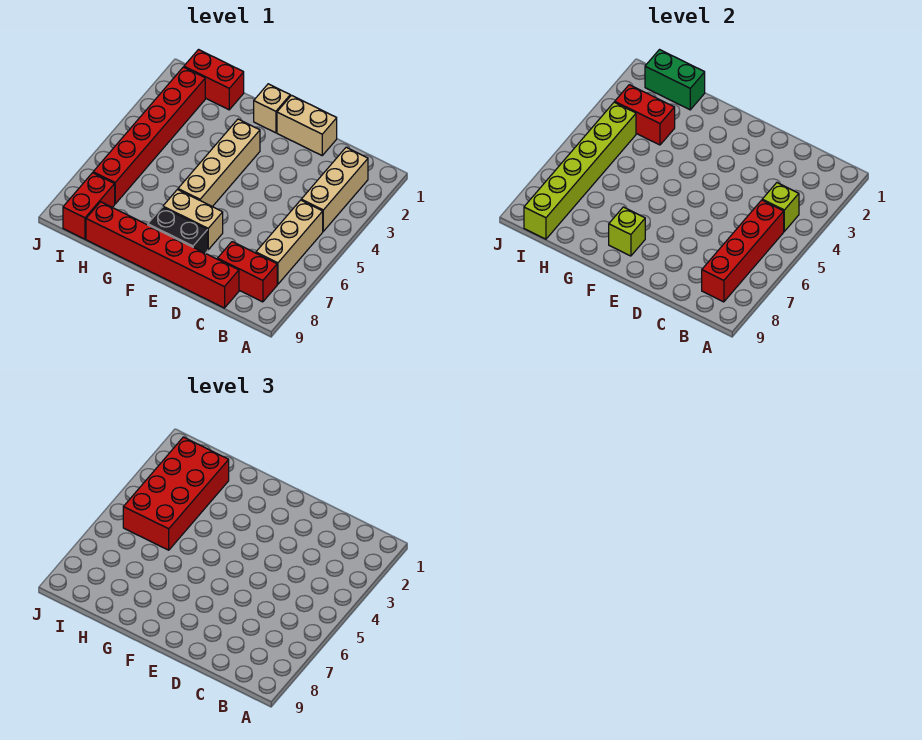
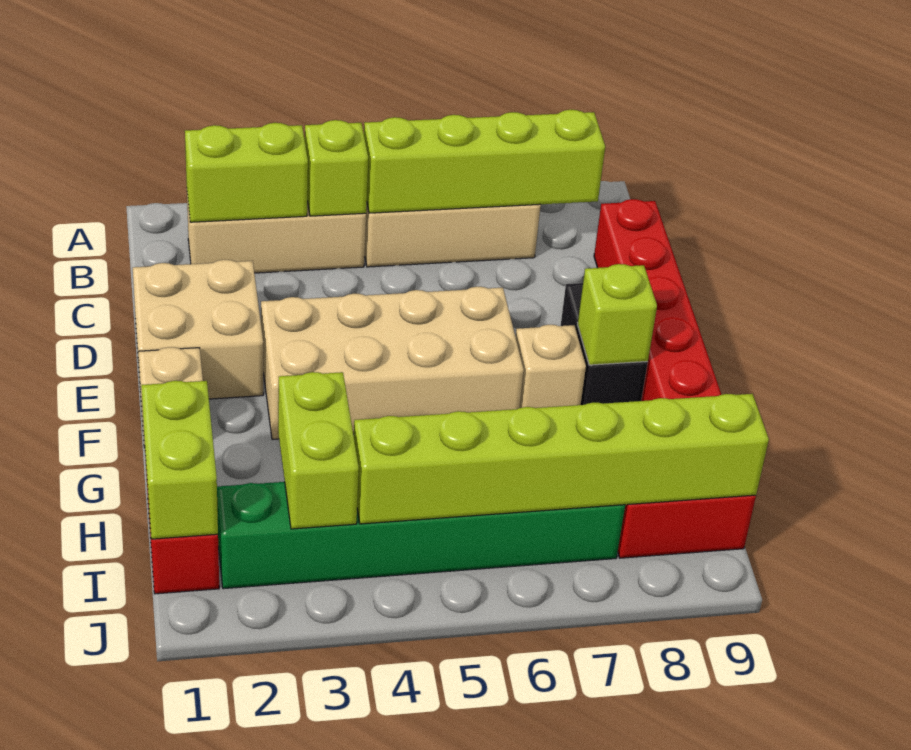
none -> lime 1x2 brick [185,123,308,222]
red 1x4 brick [702,200,784,302] -> lime 1x4 brick [364,110,605,213]
red 1x2 brick [218,242,277,302] -> none
tan 1x2 brick [277,95,337,155] -> tan 2x2 brick [133,260,263,399]
tan 1x2 brick [163,190,223,250] -> tan 1x1 brick [516,325,586,408]
tan 1x4 brick [178,119,260,207] -> tan 2x4 brick [261,287,524,439]
green 1x2 brick [645,50,705,110] -> lime 1x2 brick [141,381,218,539]
red 2x4 brick [123,437,229,550] -> none
red 1x2 brick [615,85,675,145] -> lime 1x2 brick [278,372,359,529]
red 1x6 brick [93,67,205,204] -> green 1x6 brick [217,482,625,589]

